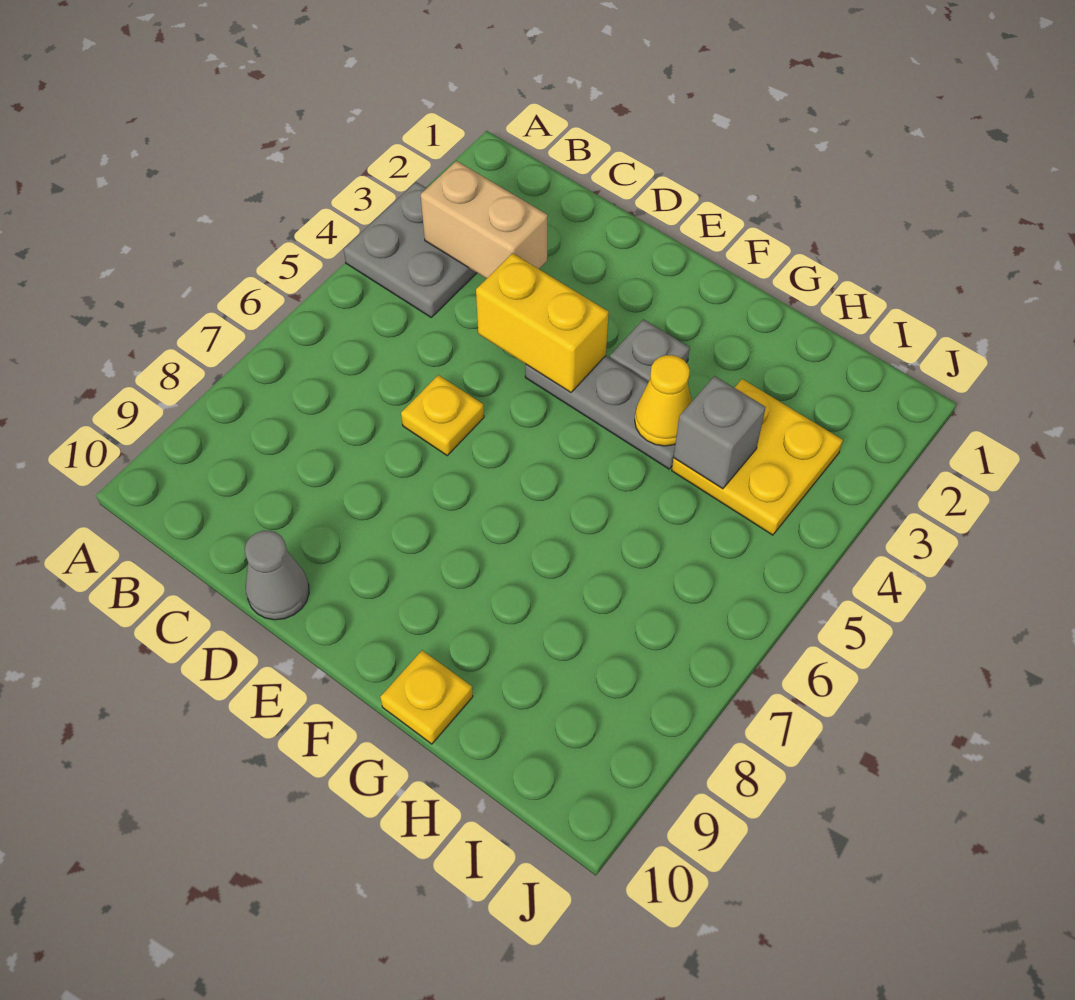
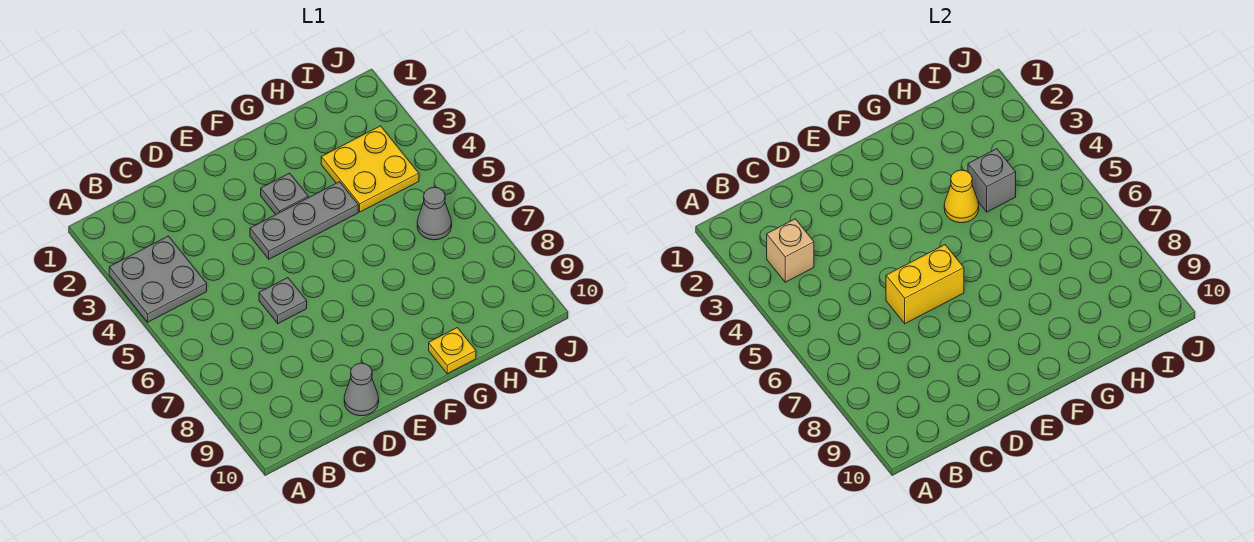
tan 1x2 brick [421,161,548,279] -> tan 1x1 brick [767,219,814,282]
yellow 1x2 brick [476,253,609,393] -> yellow 1x2 brick moved to [886,245,964,324]
yellow 1x1 plate [401,375,484,455] -> grey 1x1 plate [259,278,307,324]
none -> grey 1x1 cone [417,187,452,240]

